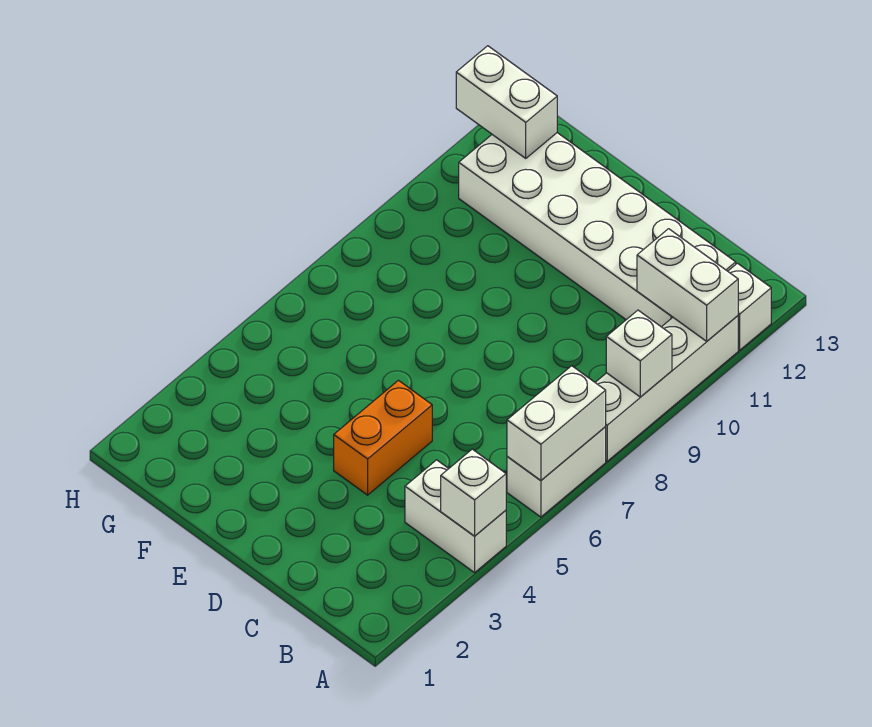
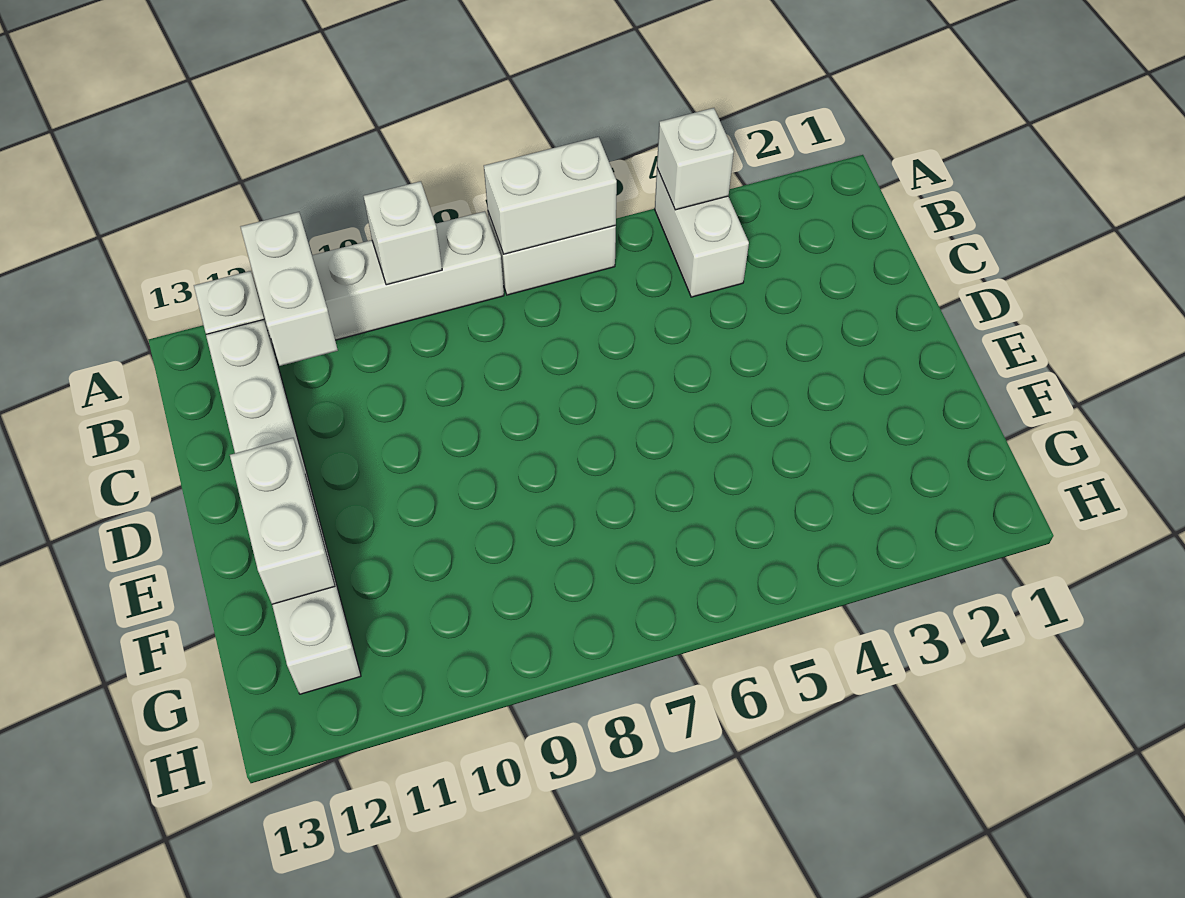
white 2x6 brick [459,133,736,327] -> white 1x6 brick [206,320,361,694]
orange 1x2 brick [334,380,432,495] -> none
white 1x2 brick [456,46,557,158] -> white 1x2 brick moved to [230,438,335,604]

